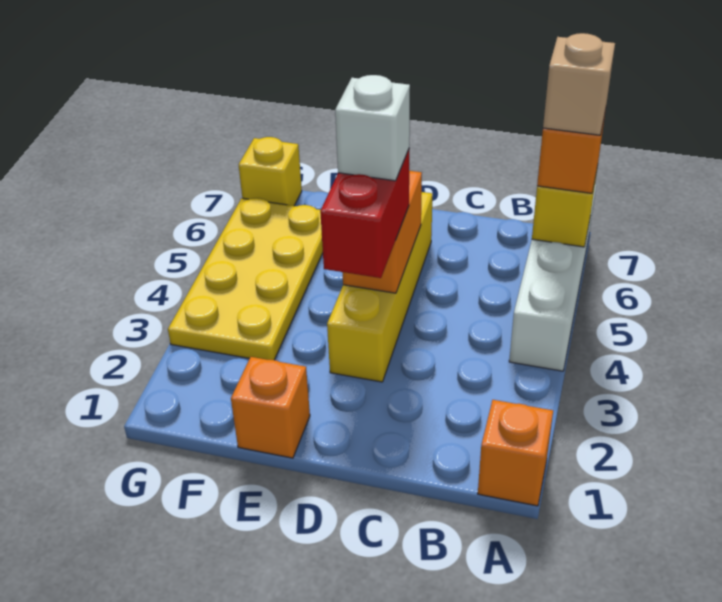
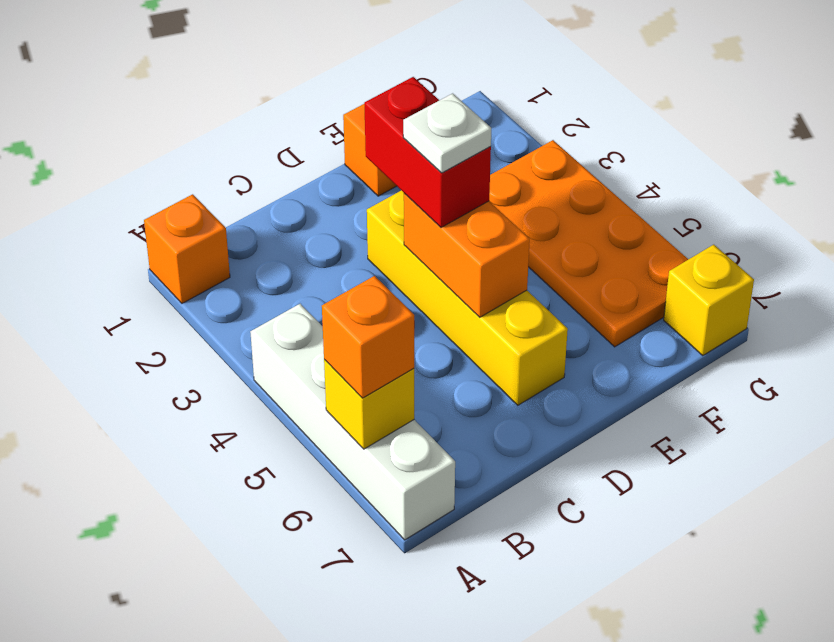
tan 1x1 brick [543,33,615,135] -> none
white 1x1 brick [335,75,410,181] -> white 1x1 plate [403,93,491,173]
yellow 2x4 plate [168,198,323,360] -> orange 2x4 plate [489,140,688,347]

